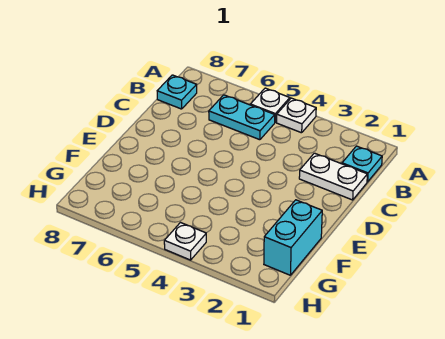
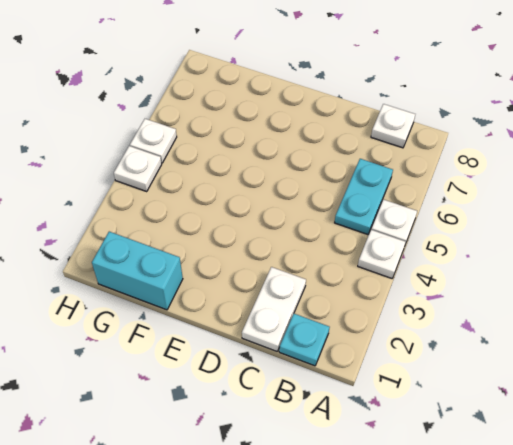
cyan 1x1 plate [157,75,197,109] -> white 1x1 plate [371,104,415,148]
none -> white 1x1 plate [130,119,177,163]

